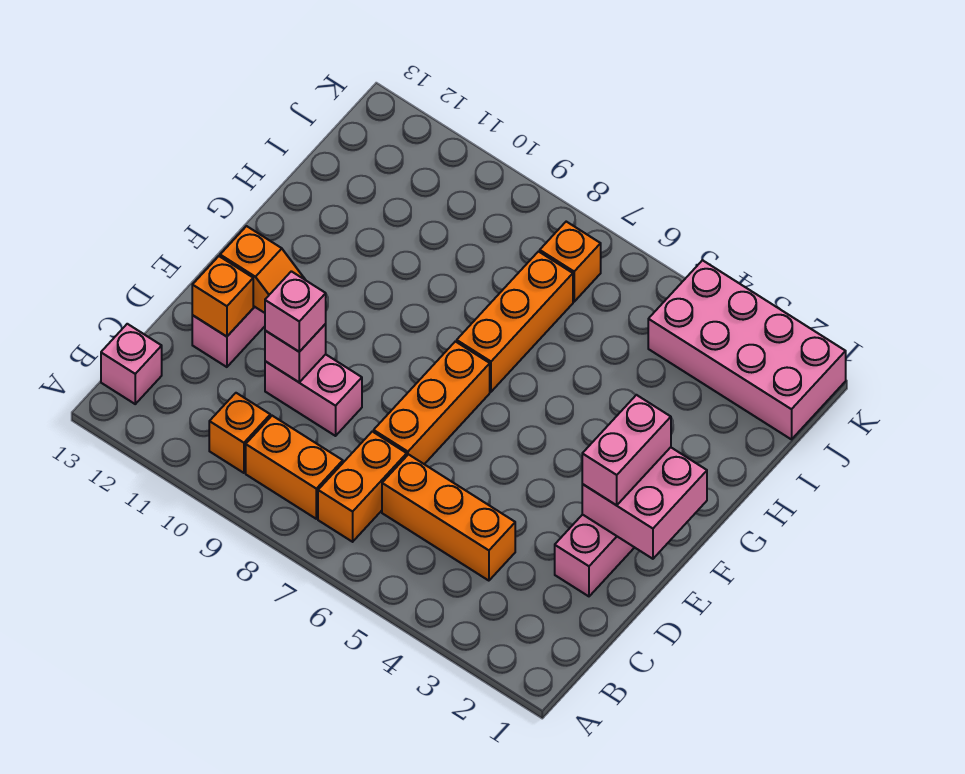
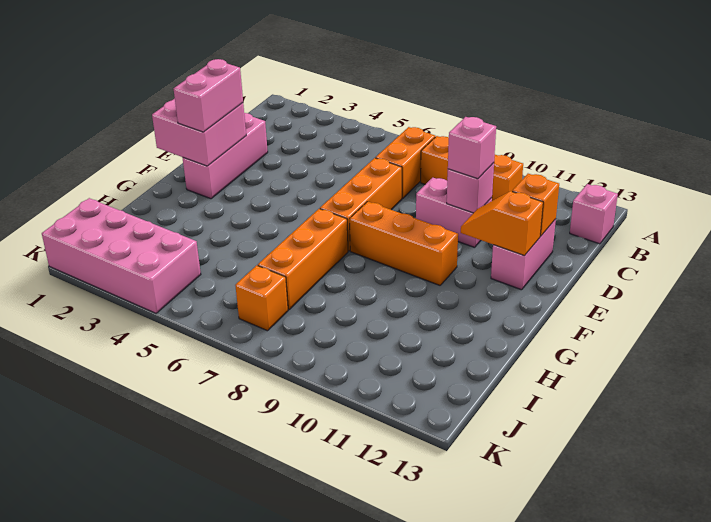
orange 1x3 brick [382,455,515,581] -> orange 1x3 brick moved to [350,202,458,285]

